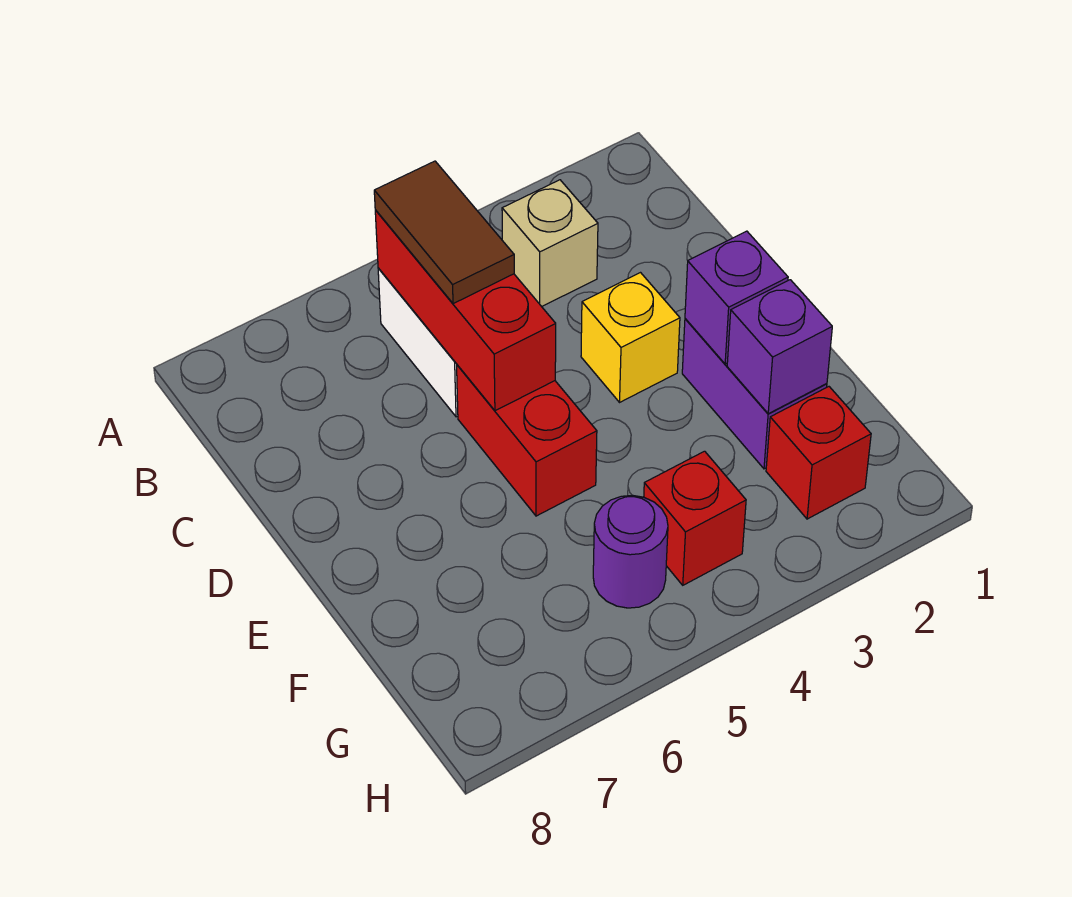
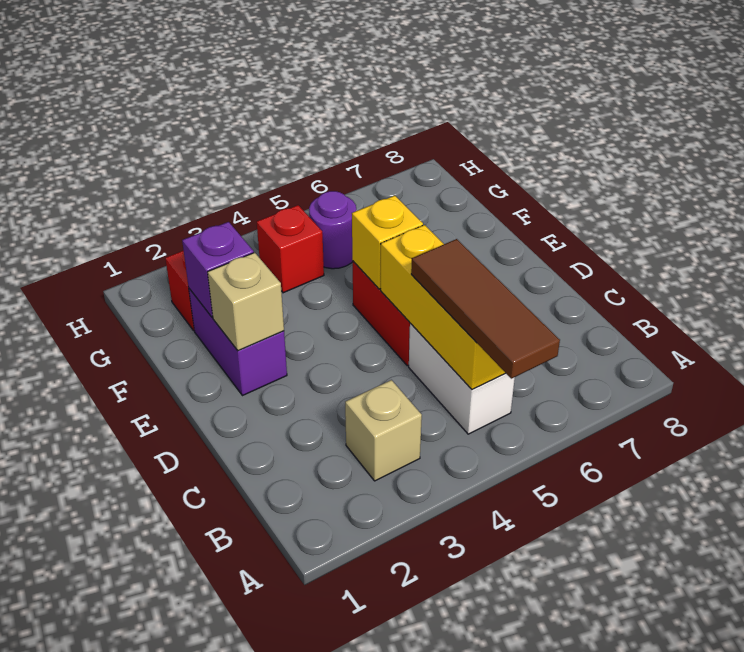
red 1x3 brick [375,210,556,411] -> yellow 1x3 brick [381,225,505,389]
brown 1x2 tile [374,161,514,304] -> brown 1x3 tile [411,239,560,379]
yellow 1x1 brick [581,273,680,402] -> yellow 1x1 brick moved to [352,196,423,289]
purple 1x1 brick [685,231,788,364] -> tan 1x1 brick [208,252,284,351]

